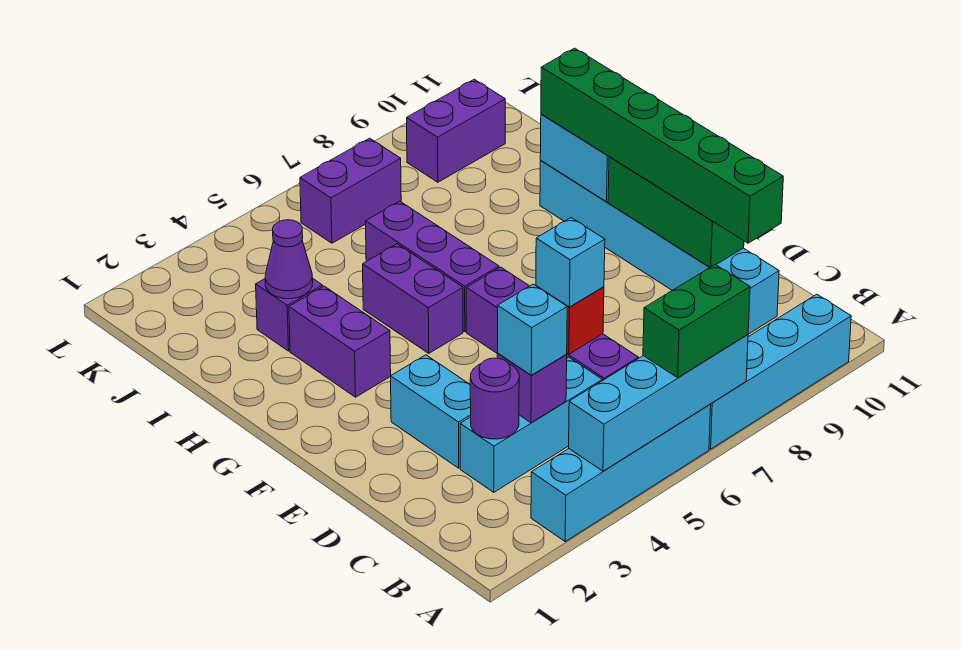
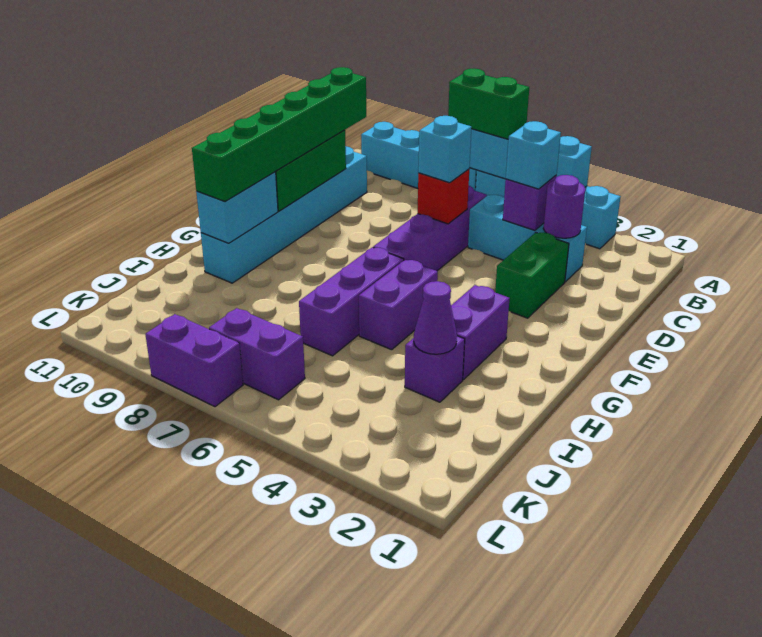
cyan 1x2 brick [391,355,471,468] -> green 1x2 brick [495,232,569,318]
purple 1x2 brick [407,79,505,182] -> purple 1x2 brick moved to [145,314,243,407]

